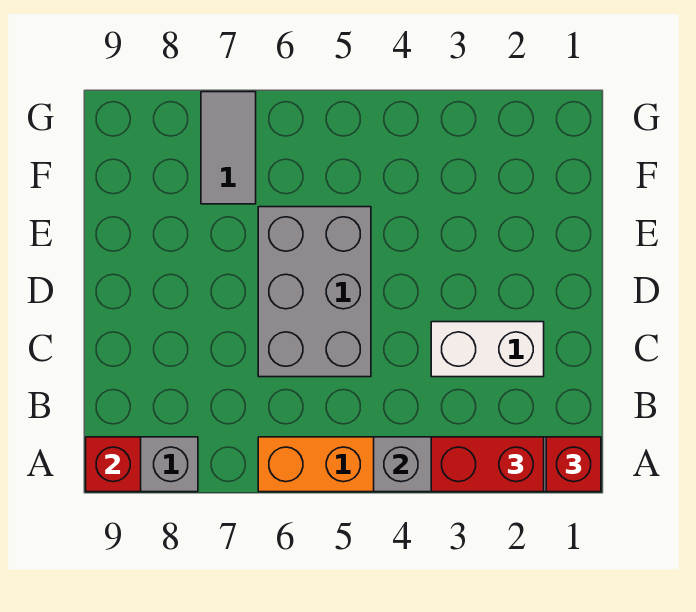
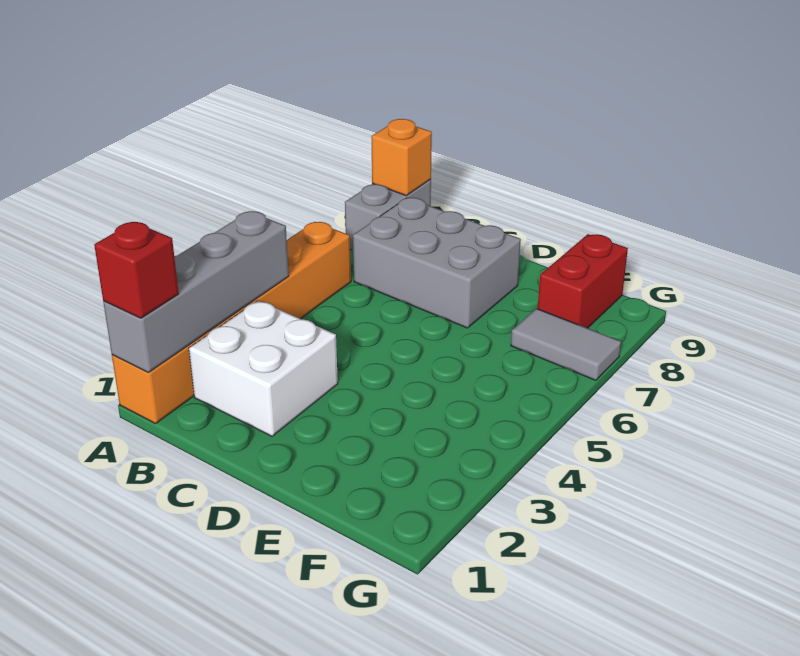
red 1x2 brick [431,437,544,492] -> red 1x2 brick moved to [538,234,628,328]
red 1x1 brick [86,437,141,492] -> orange 1x1 brick [371,119,432,195]
white 1x2 brick [431,322,544,377] -> white 2x2 brick [189,301,338,436]
grey 2x3 brick [258,207,371,377] -> grey 2x3 brick moved to [353,198,521,328]

